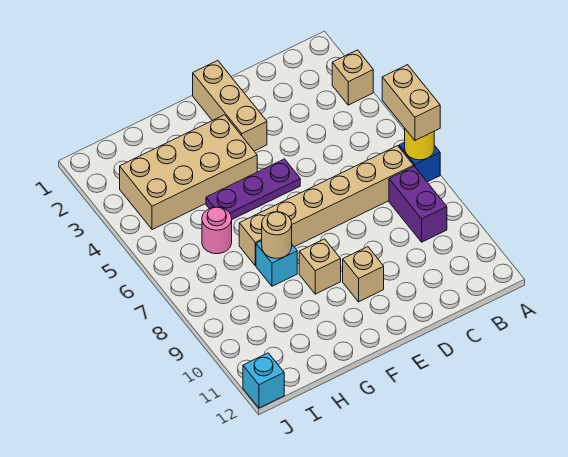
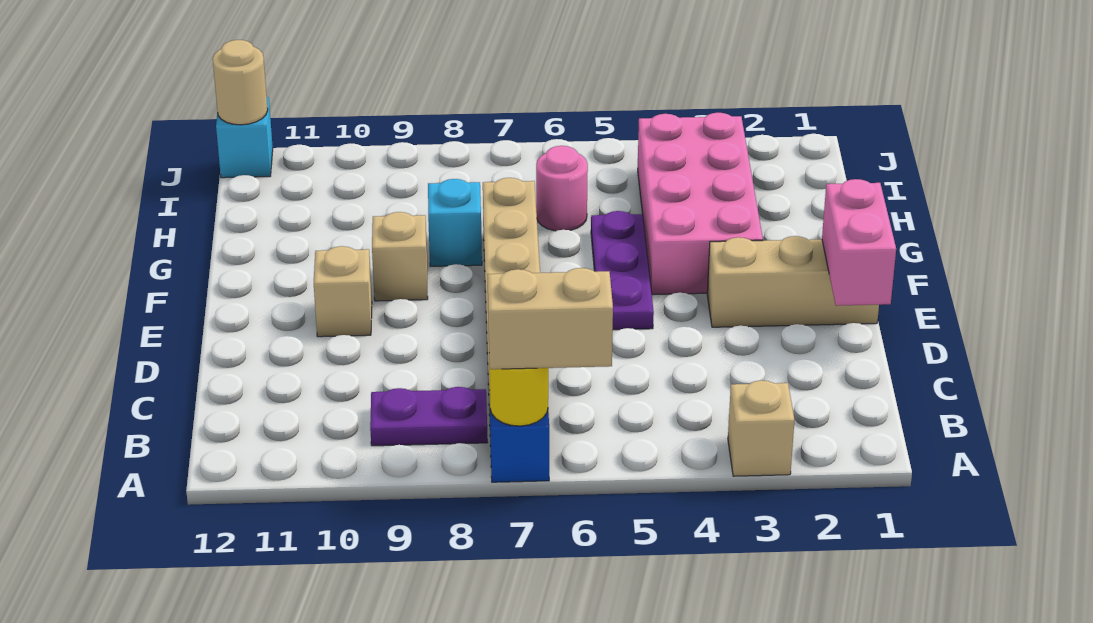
purple 1x2 brick [389,166,447,242] -> purple 1x2 plate [370,387,488,446]
none -> pink 1x2 brick [822,179,896,306]
tan 2x4 brick [120,115,257,230] -> pink 2x4 brick [638,113,763,295]
tan 1x1 round brick [262,212,292,258] -> tan 1x1 round brick moved to [213,40,268,125]

